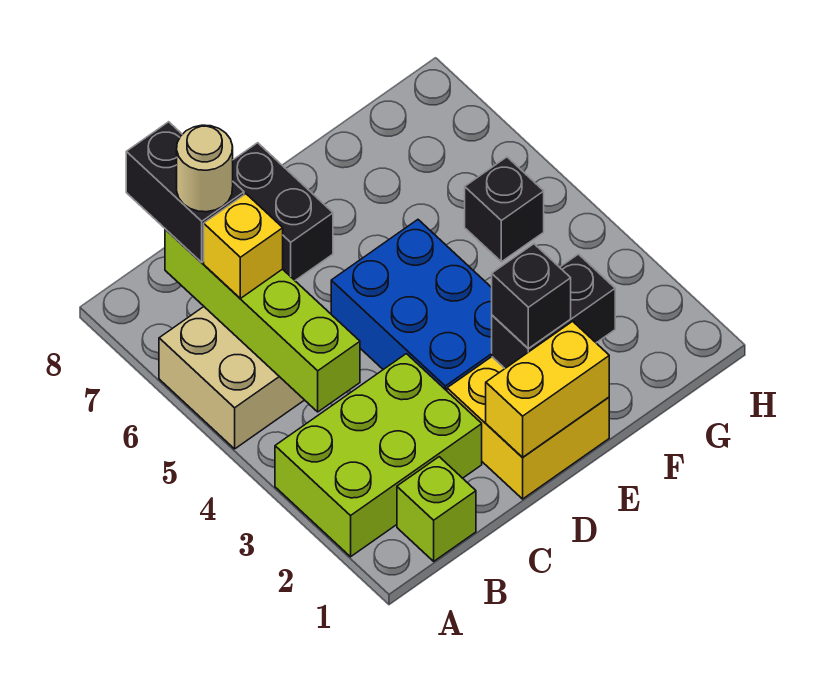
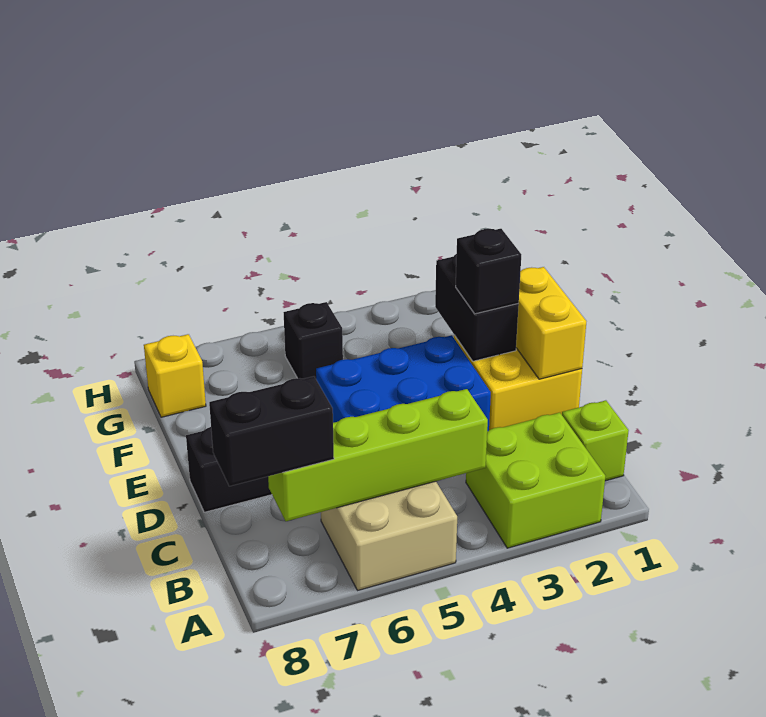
lime 2x3 brick [275,354,482,557] -> lime 2x2 brick [466,413,605,548]
yellow 1x1 brick [204,194,283,298] -> yellow 1x1 brick moved to [144,334,206,417]
tan 1x1 round brick [177,125,233,212] -> none

